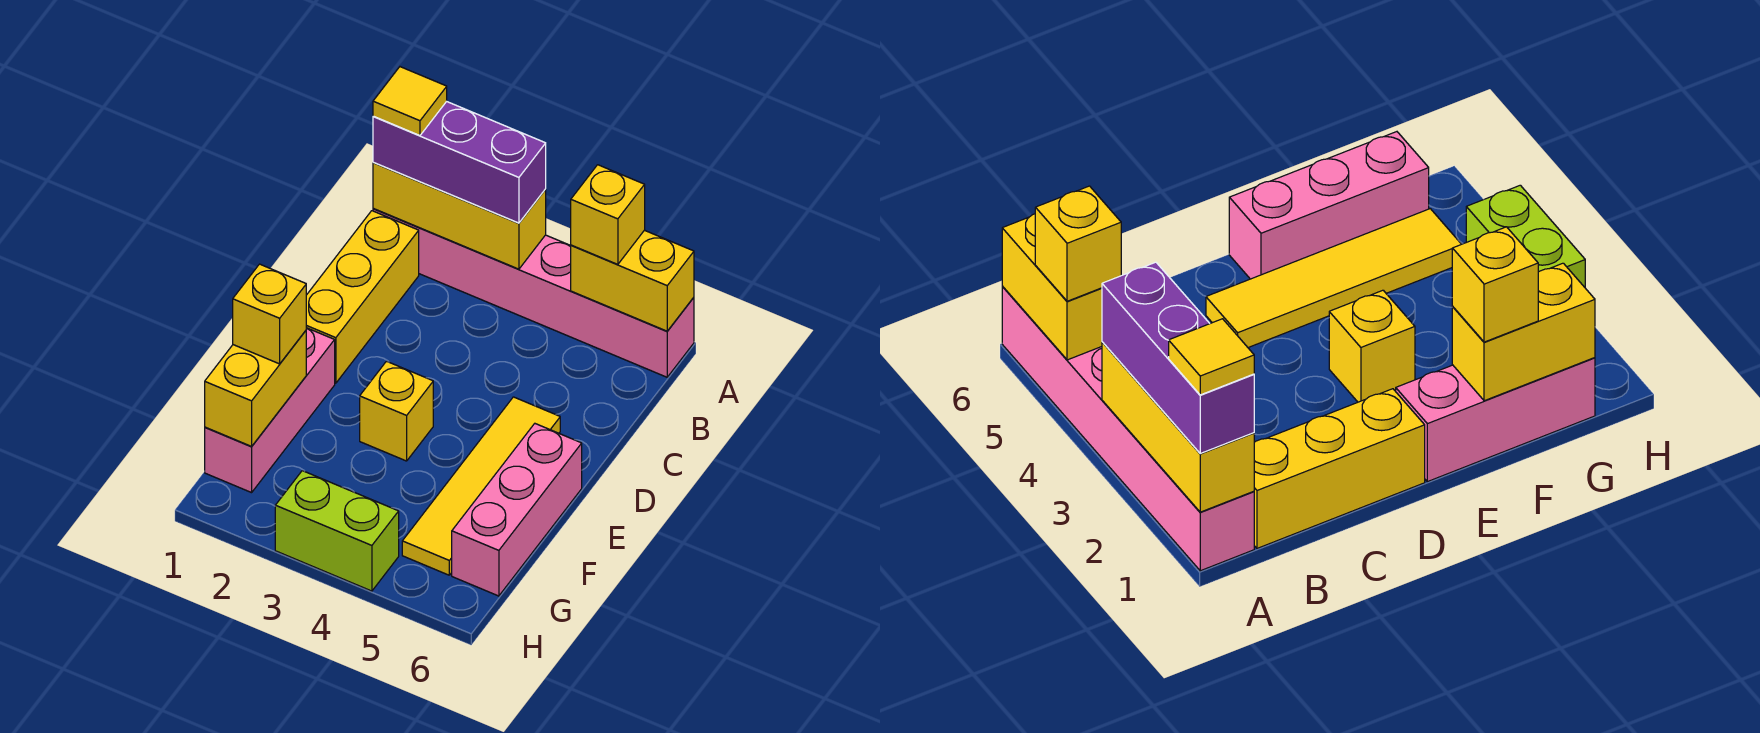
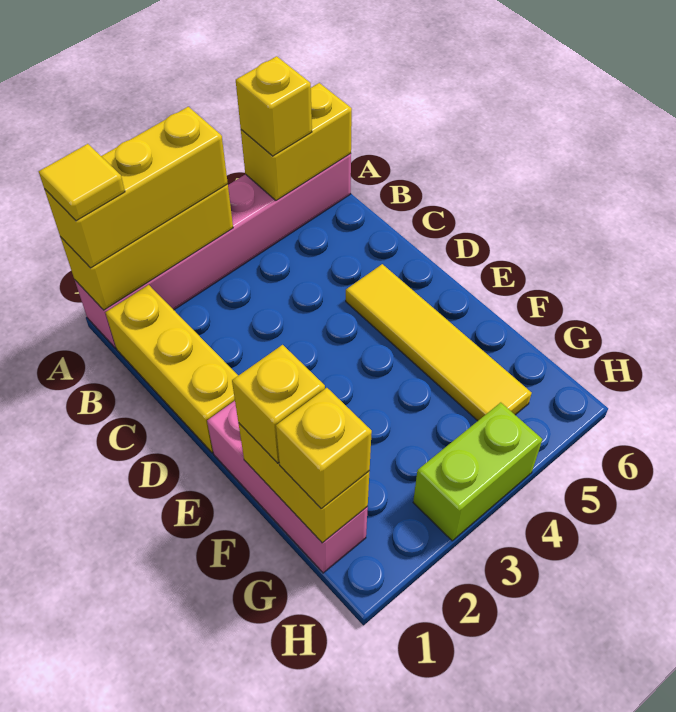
purple 1x3 brick [373,102,546,223] -> yellow 1x3 brick [44,107,228,268]
yellow 1x1 brick [360,361,433,461] -> yellow 1x1 brick moved to [276,388,372,508]
pink 1x3 brick [452,424,582,596] -> none

